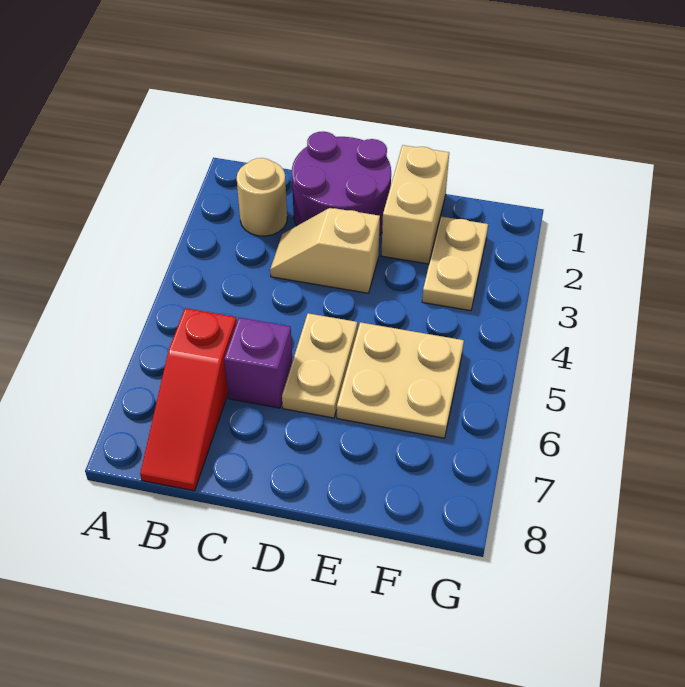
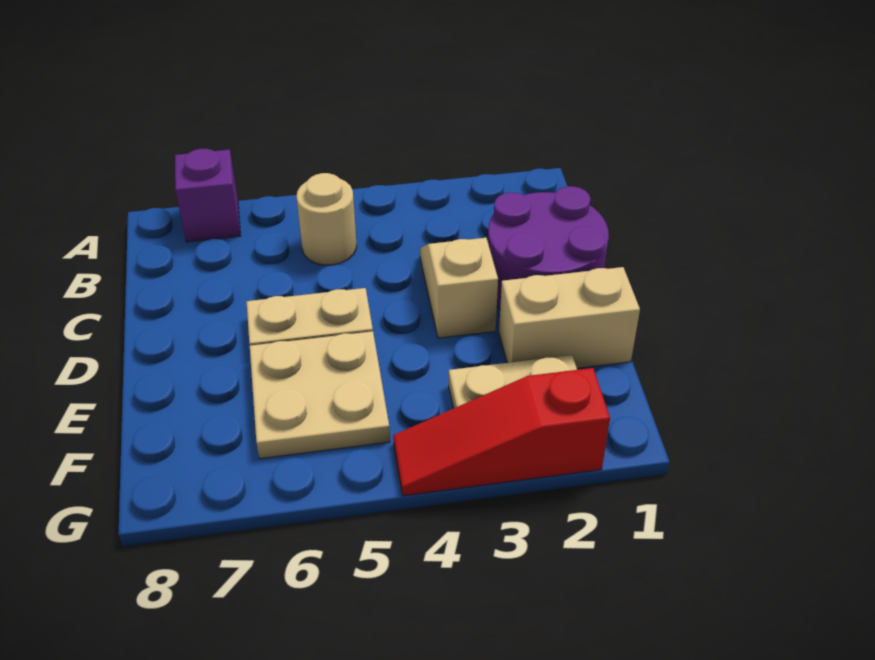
tan 1x1 round brick [237,158,287,236] -> tan 1x1 round brick moved to [296,173,356,265]
red 1x3 slope [140,308,237,491] -> red 1x3 slope moved to [393,368,610,496]
purple 1x1 brick [224,318,292,408] -> purple 1x1 brick moved to [175,149,240,242]

